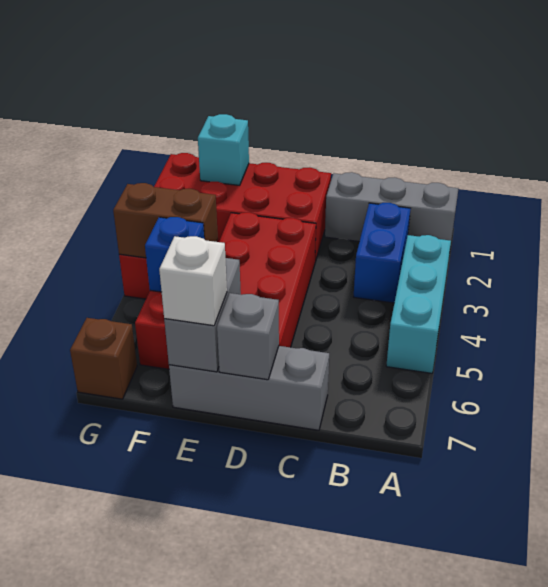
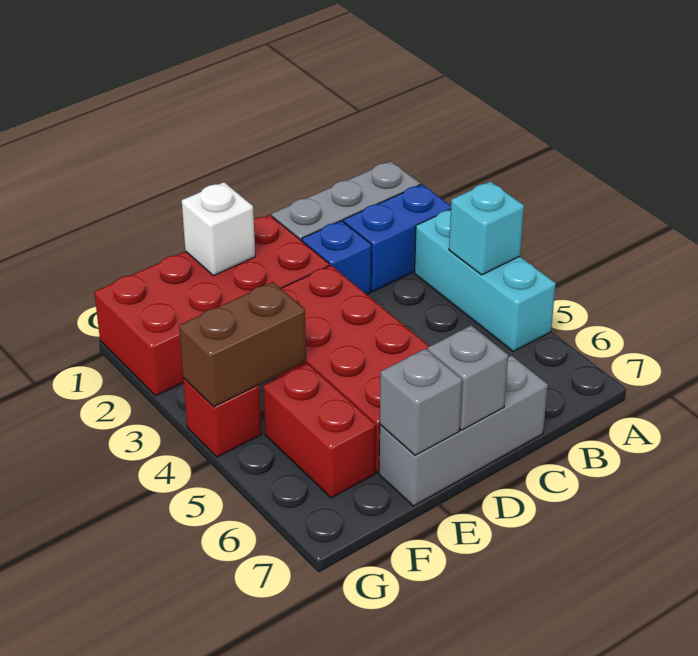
blue 1x2 brick [354,203,411,303] -> blue 1x2 brick turned to [343,184,451,291]
grey 1x2 brick [164,258,241,372] -> grey 1x1 brick [380,349,462,455]
white 1x1 brick [159,236,227,326] -> white 1x1 brick moved to [182,182,255,276]
cyan 1x1 brick [198,114,249,185] -> cyan 1x1 brick moved to [449,181,524,275]
blue 1x1 brick [145,217,204,292] -> blue 1x1 brick moved to [302,221,372,294]
brown 1x1 brick [70,318,137,399] -> none

